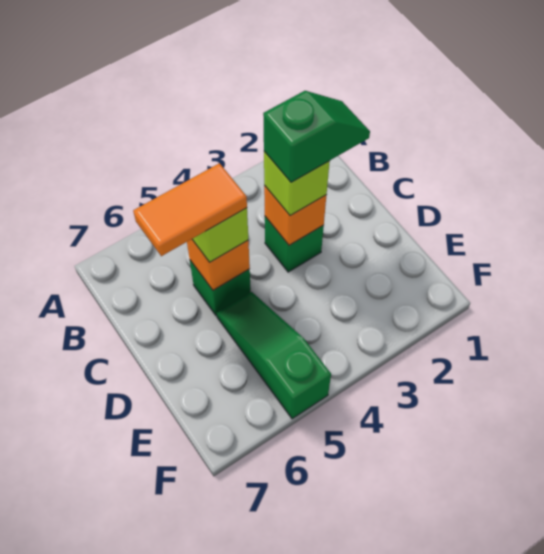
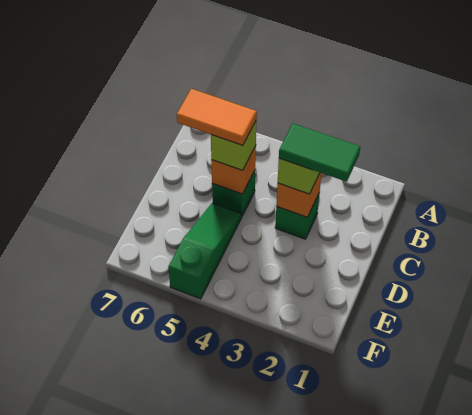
green 1x2 slope [263,91,370,182] -> green 1x2 tile [279,124,360,182]

